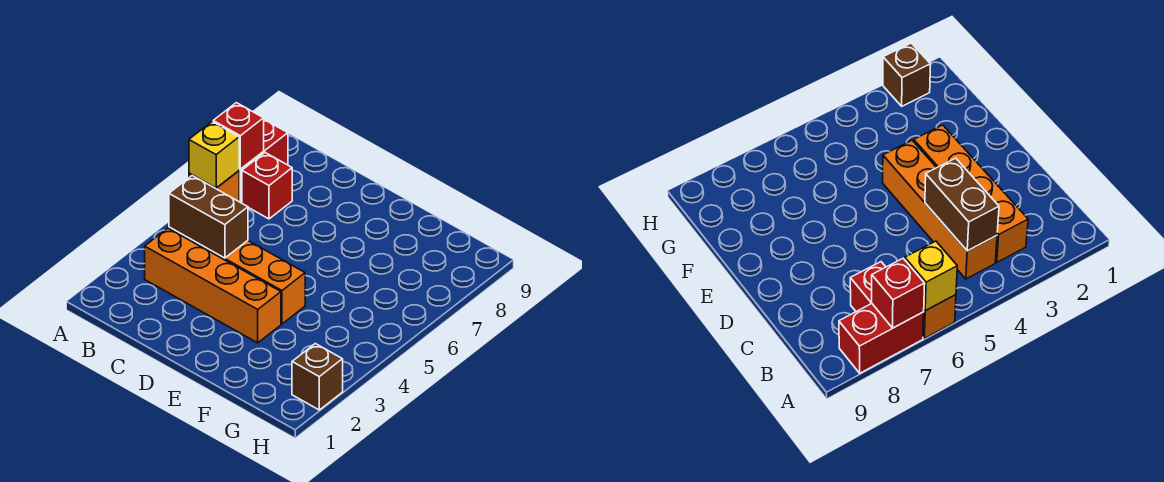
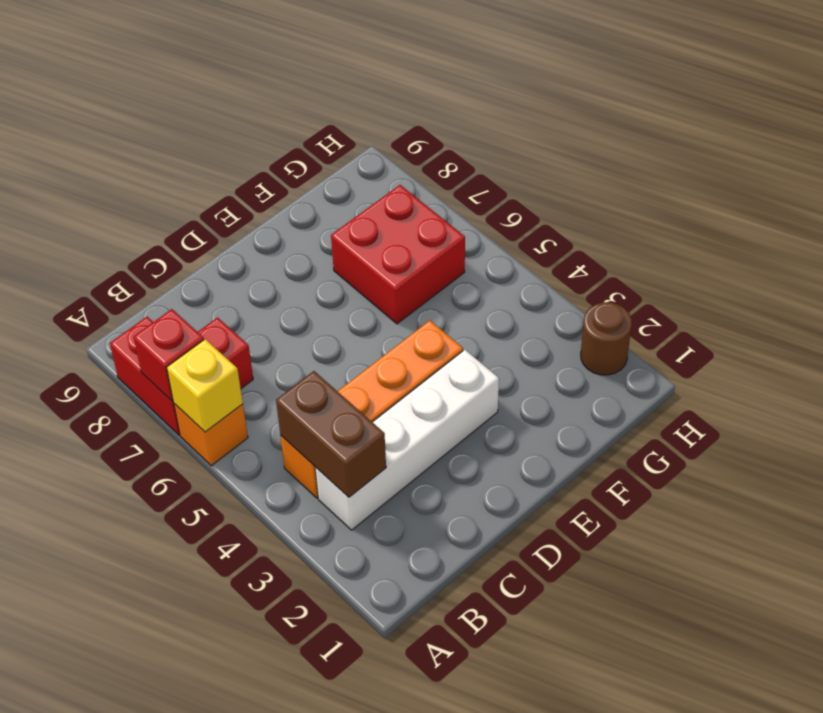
orange 1x4 brick [145,228,281,343] -> white 1x4 brick [315,350,499,530]
brown 1x2 brick [169,175,248,258] -> brown 1x2 brick turned to [276,371,386,497]
none -> red 2x2 brick [331,185,465,324]
brown 1x1 brick [292,344,343,410] -> brown 1x1 round brick [581,302,632,375]

